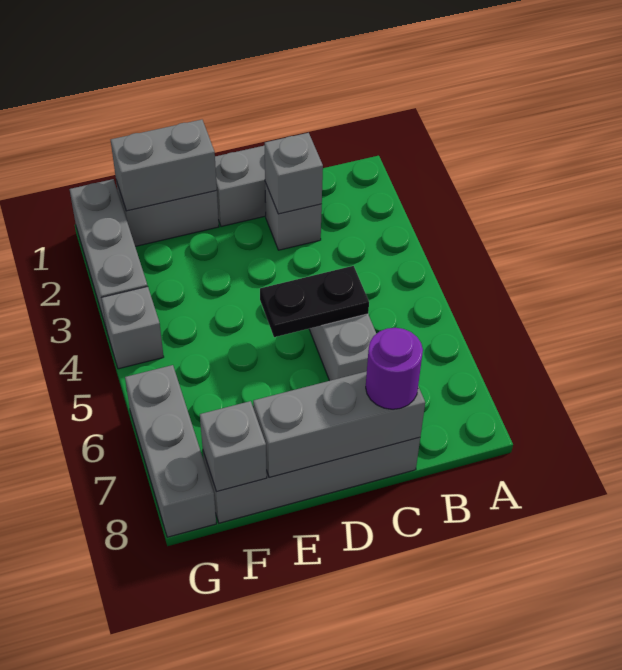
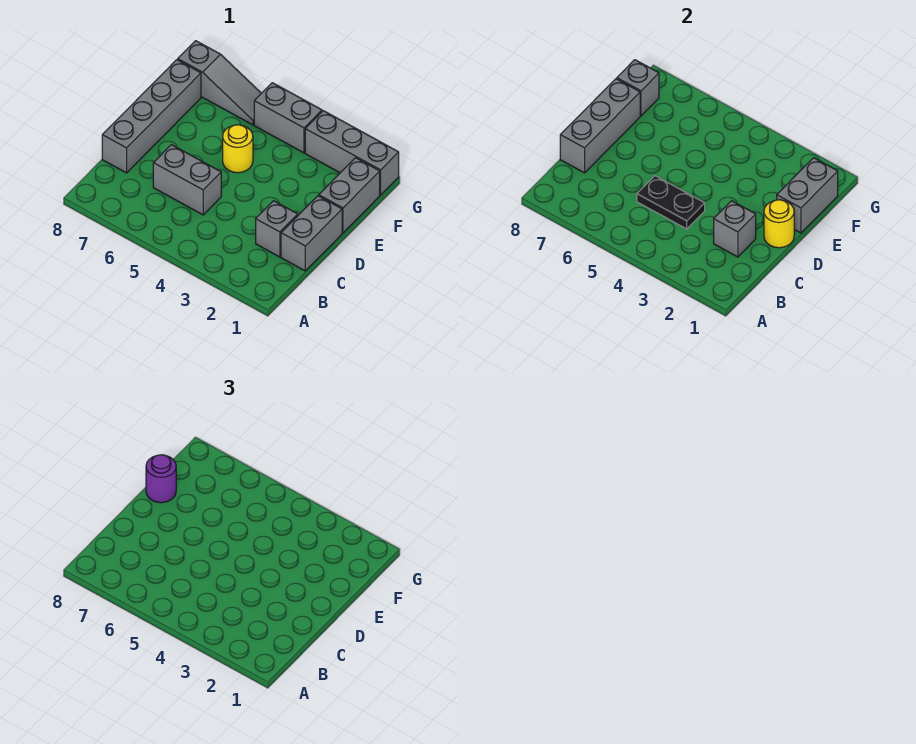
black 1x2 plate [260,266,369,337] -> black 1x2 plate turned to [637,176,705,229]
purple 1x1 round brick [366,328,423,409] -> purple 1x1 round brick moved to [146,455,176,503]
none -> yellow 1x1 round brick [764,200,794,248]
none -> yellow 1x1 round brick [223,125,253,173]
grey 1x1 brick [101,287,164,369] -> grey 1x2 brick [254,83,322,153]
grey 1x3 brick [125,365,216,537] -> grey 1x3 slope [178,41,261,125]

